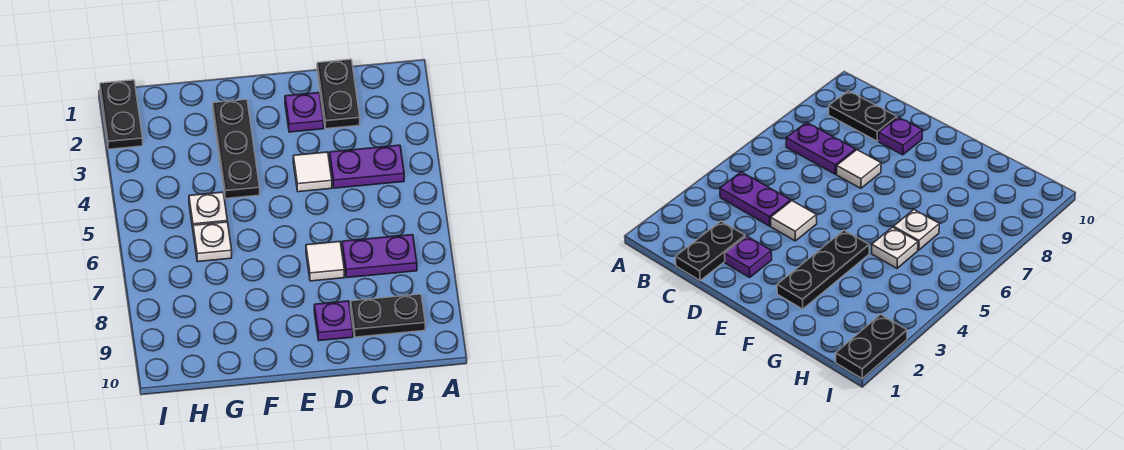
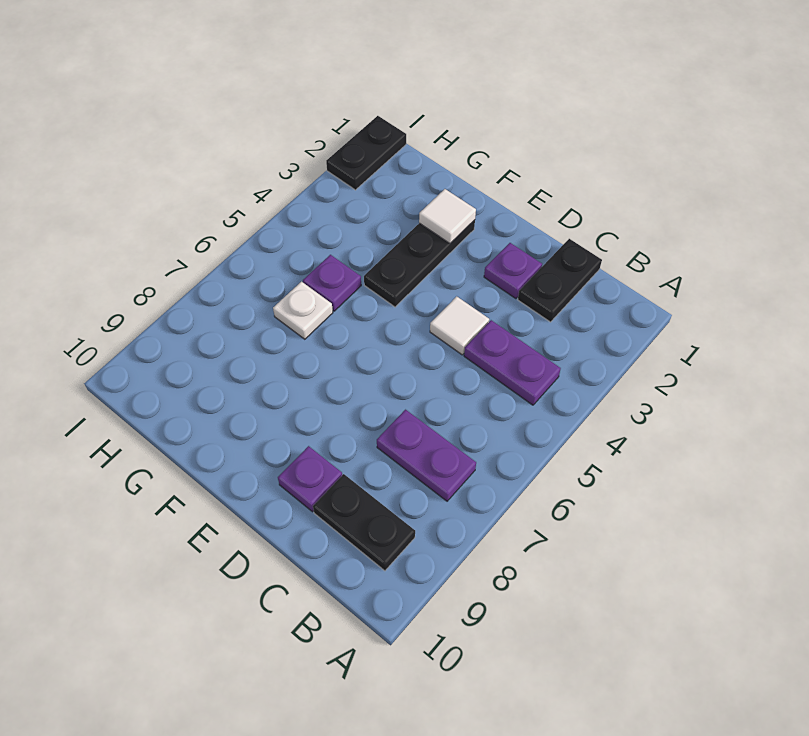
white 1x1 tile [306,242,344,281] -> white 1x1 tile moved to [419,189,476,243]
white 1x1 plate [189,192,227,228] -> purple 1x1 plate [303,255,361,311]

